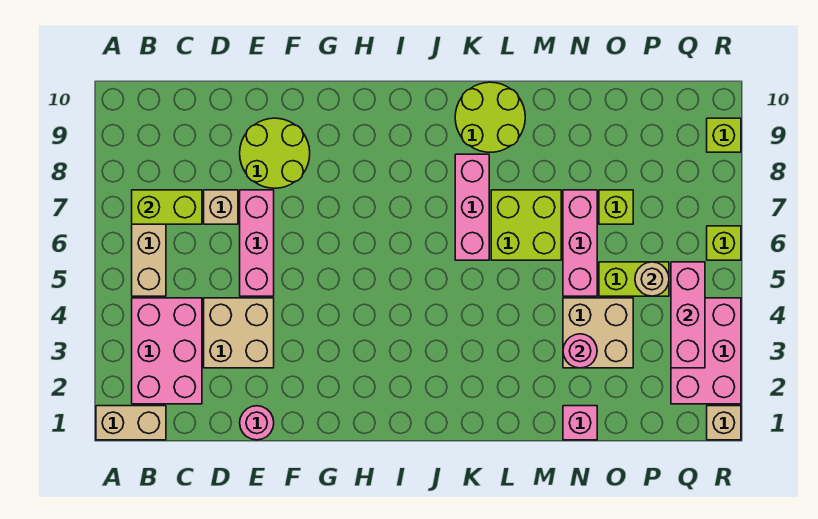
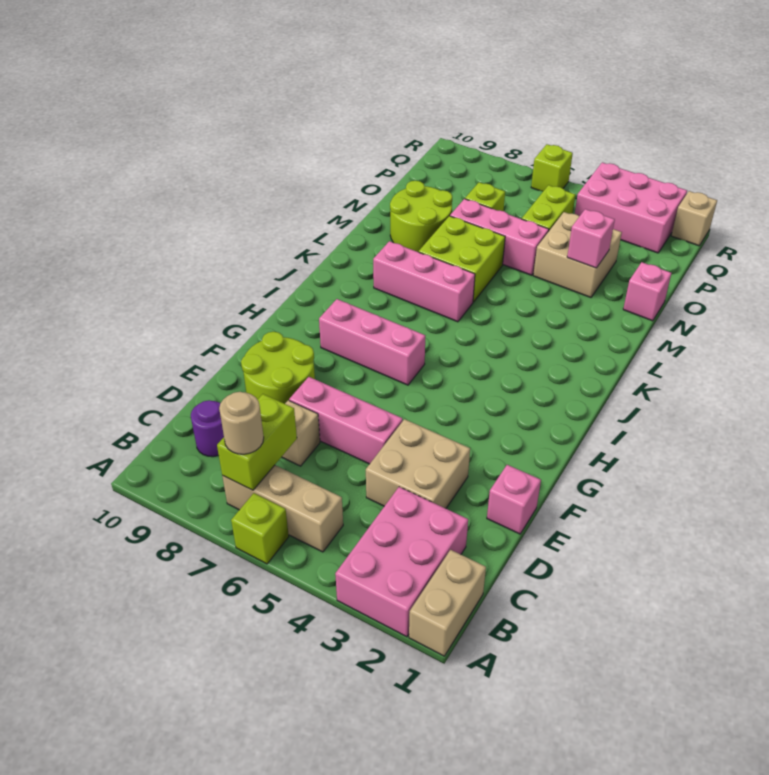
pink 2x3 brick [132,298,202,404] -> pink 2x3 brick turned to [335,487,468,637]
none -> purple 1x1 round brick [191,400,224,457]
pink 1x1 round brick [240,406,274,440] -> pink 1x1 brick [487,465,541,534]
lime 2x2 round brick [455,82,525,152] -> lime 2x2 round brick moved to [390,181,452,252]
pink 1x1 round brick [563,334,597,368] -> pink 1x1 brick [567,209,615,268]
tan 1x1 round brick [635,262,669,296] -> tan 1x1 round brick moved to [219,392,264,454]
pink 1x3 brick [671,262,705,368] -> pink 1x3 brick moved to [319,299,425,385]
lime 1x1 brick [707,118,741,152] -> lime 1x1 brick moved to [231,493,289,564]

